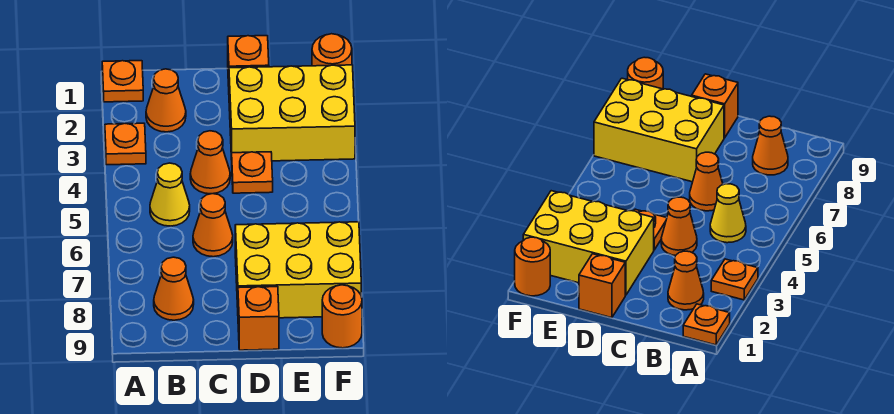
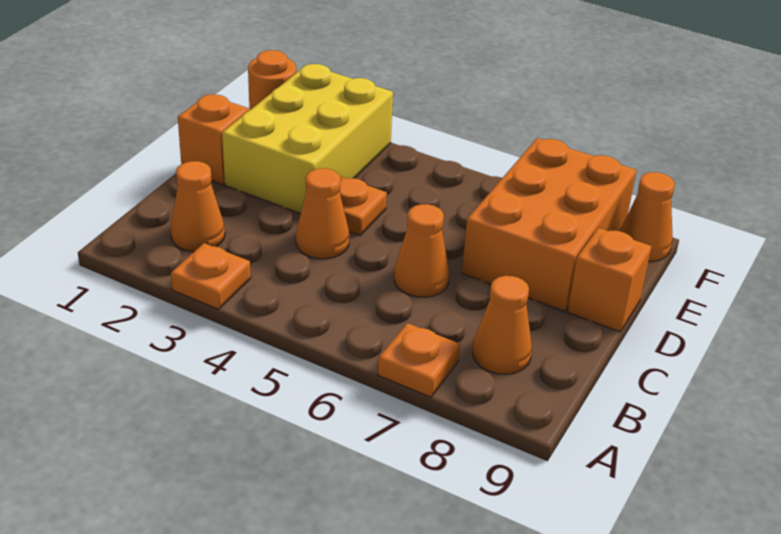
orange 1x1 plate [102,61,143,102] -> orange 1x1 plate moved to [378,323,460,397]
yellow 1x1 cone [150,163,190,226] -> none
yellow 2x3 brick [235,222,361,318] -> orange 2x3 brick [462,138,637,311]
orange 1x1 round brick [322,285,362,348] -> orange 1x1 cone [620,172,675,261]

